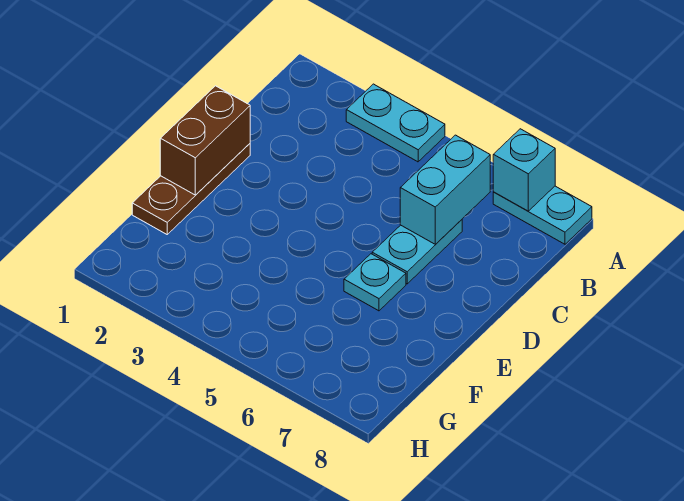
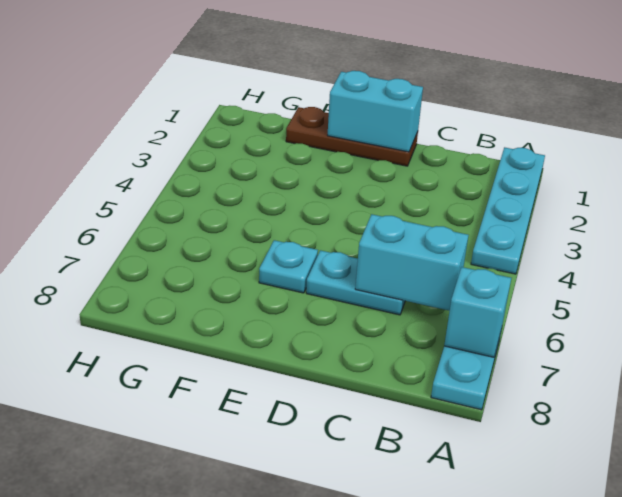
cyan 1x2 plate [346,84,445,162] -> cyan 1x4 plate [471,147,545,274]
brown 1x2 brick [160,86,250,195] -> cyan 1x2 brick [327,71,423,152]

